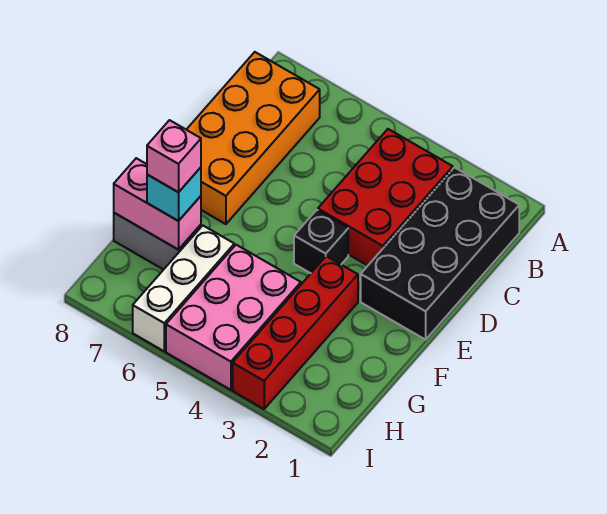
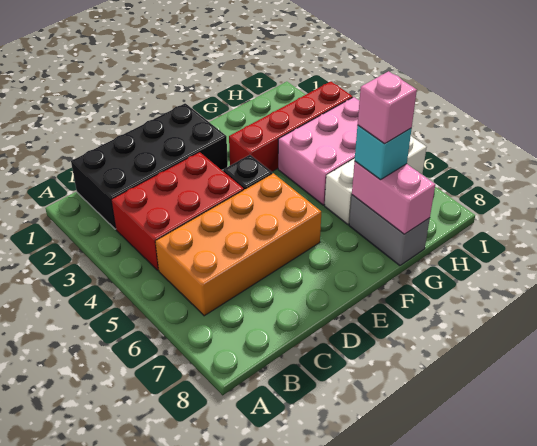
orange 2x4 brick [186,52,320,224] -> orange 2x4 brick moved to [155,173,321,316]

